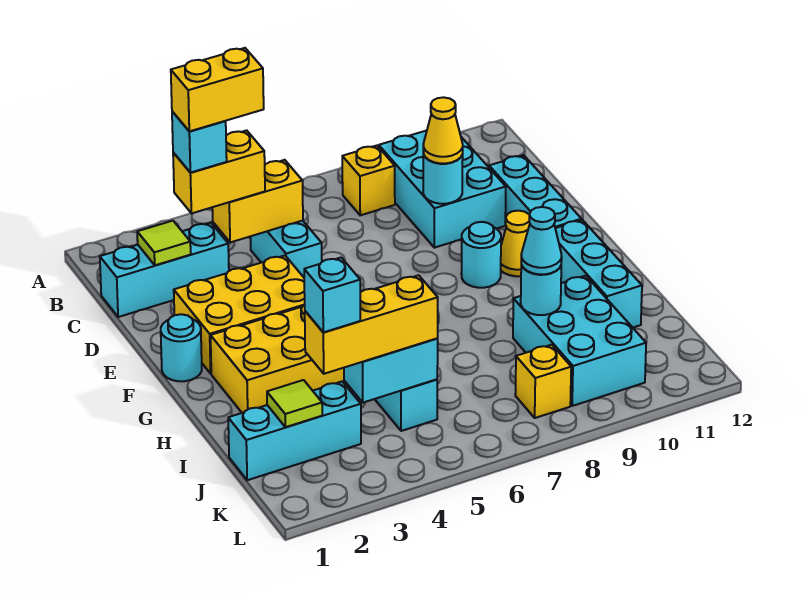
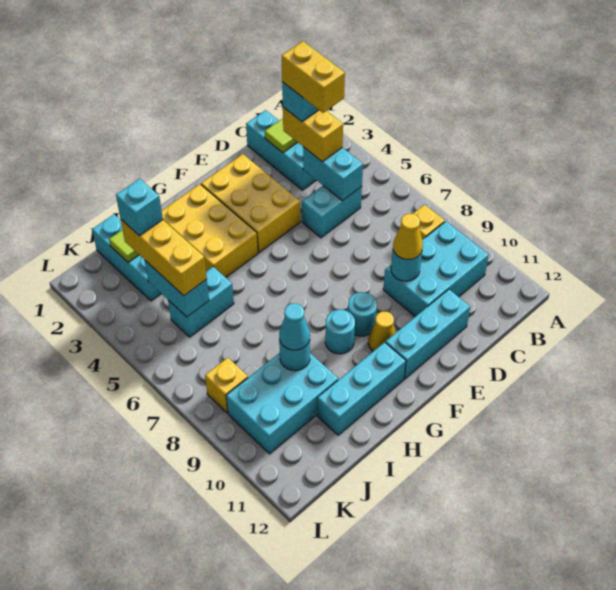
yellow 1x2 brick [212,160,303,242] -> cyan 1x2 brick [303,147,363,201]
cyan 1x1 round brick [161,314,202,381] -> cyan 1x1 round brick moved to [325,310,355,354]

